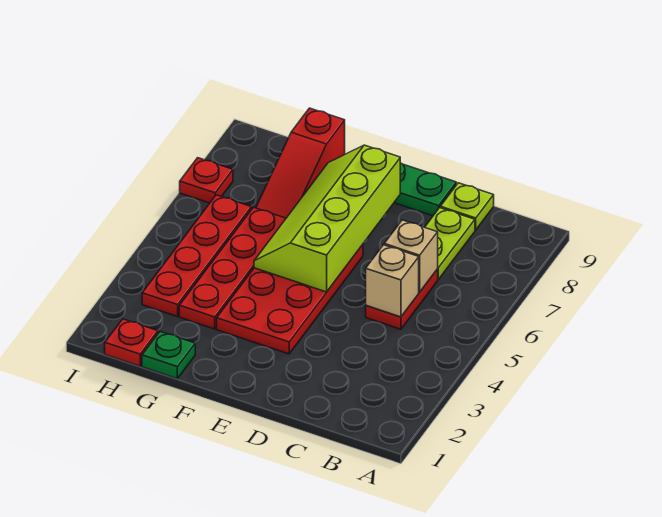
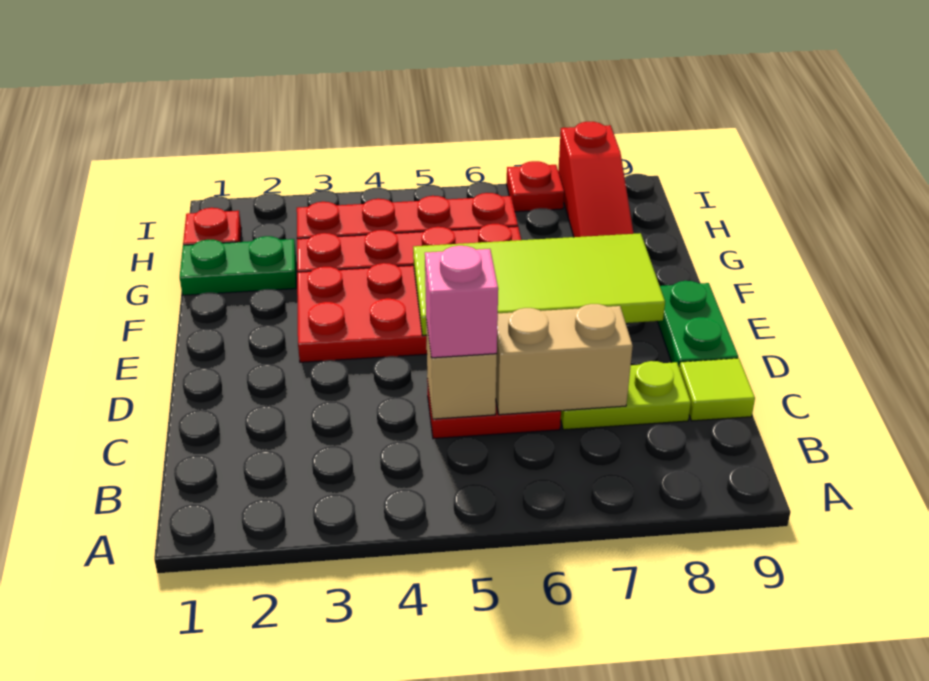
none -> pink 1x1 brick [425,246,498,358]
tan 1x1 brick [384,220,438,292] -> tan 1x2 brick [496,304,633,415]
lime 1x1 plate [440,183,494,230] -> lime 1x1 tile [679,358,755,421]
lime 2x4 slope [254,145,400,292] -> lime 2x4 tile [413,233,665,336]
green 1x1 plate [142,332,195,379] -> green 1x2 plate [180,236,296,295]
red 1x3 slope [256,108,345,218] -> red 1x3 slope turned to [558,122,634,237]

